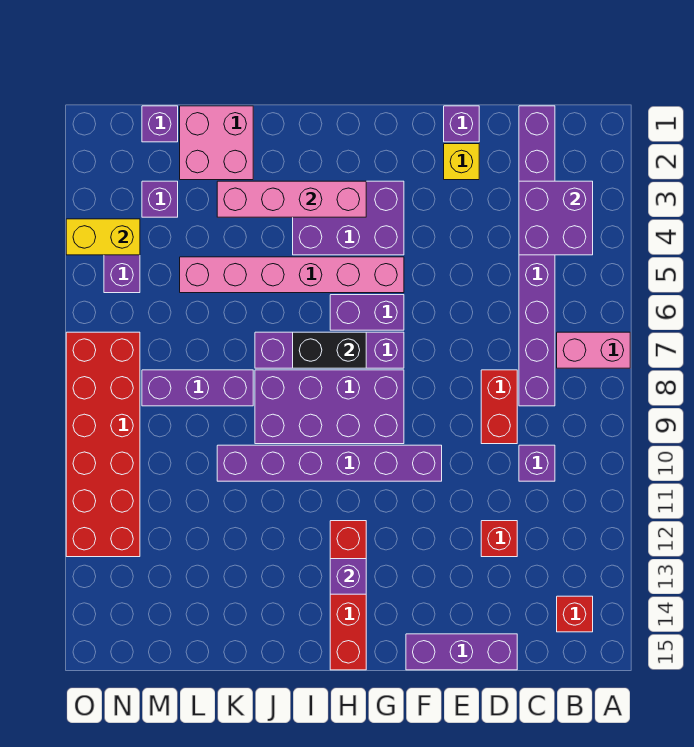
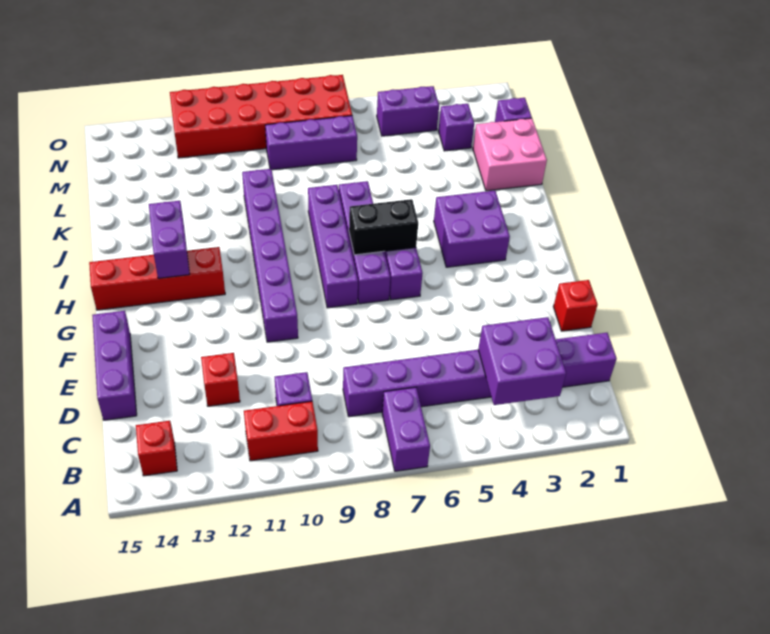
pink 1x2 brick [557,332,630,368] -> purple 1x2 brick [382,387,430,471]
red 1x2 brick [481,370,517,444] -> red 1x2 brick moved to [244,401,318,461]
purple 1x1 brick [444,106,479,142] -> red 1x1 brick [553,280,598,331]
yellow 1x1 brick [444,144,479,180] -> none
purple 2x3 brick [293,181,404,255] -> purple 2x2 brick [434,191,510,267]
pink 1x6 brick [180,257,404,293] -> none
purple 2x4 brick [255,370,404,444] -> purple 1x4 brick [308,185,358,308]
pink 1x4 brick [217,181,366,217] -> none
black 1x2 brick [293,332,366,368] -> black 1x2 brick turned to [349,199,418,255]
purple 1x1 brick [330,559,366,594] -> purple 1x2 brick [149,201,190,278]
purple 1x3 brick [142,370,253,406] -> purple 1x3 brick turned to [265,116,357,170]
yellow 1x2 brick [66,219,140,255] -> none

